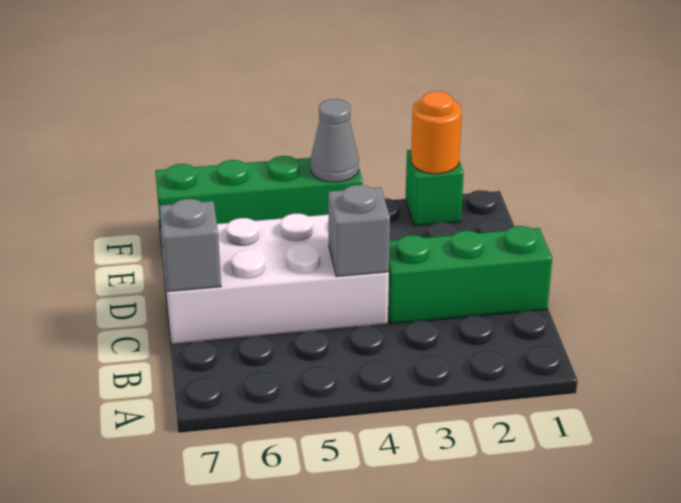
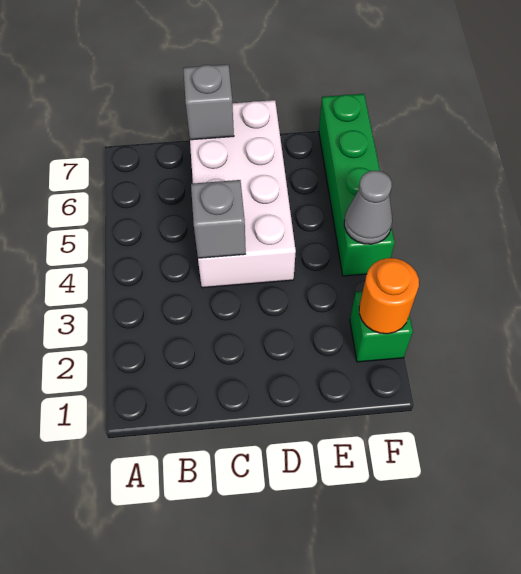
green 1x3 brick [388,226,552,324] -> none

